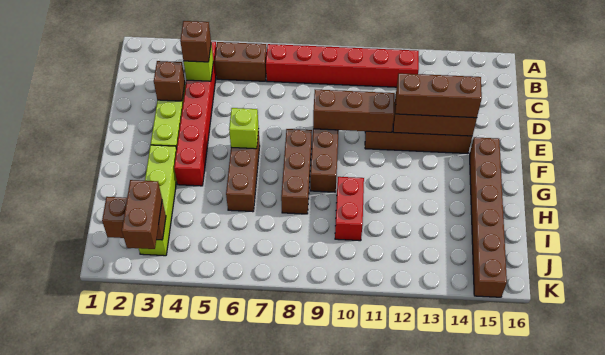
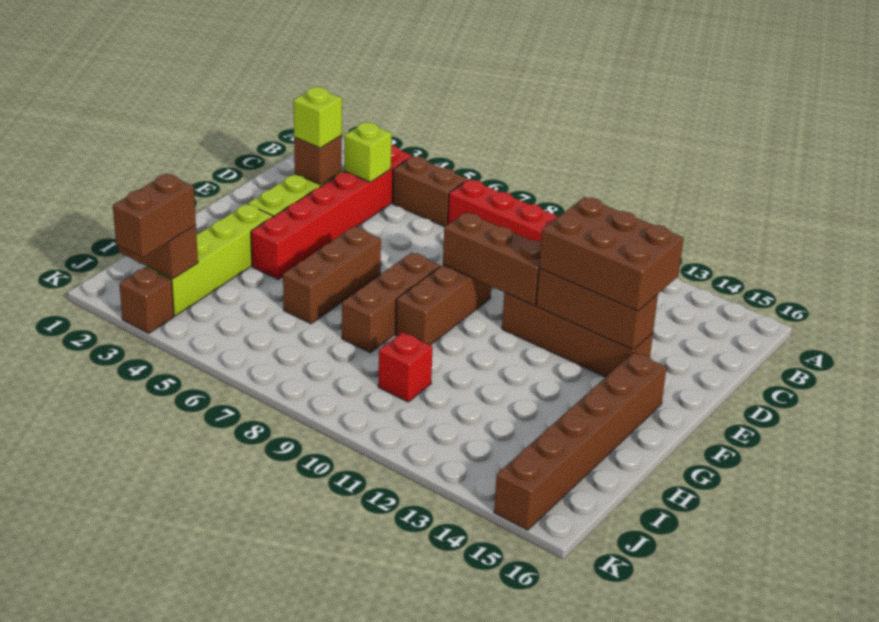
brown 1x1 brick [180,21,211,62] -> brown 1x1 brick moved to [119,267,174,333]
brown 1x3 brick [396,73,482,118] -> brown 2x3 brick [539,197,683,311]
lime 1x1 brick [229,108,259,149] -> lime 1x1 brick moved to [293,87,342,148]
red 1x2 brick [335,177,364,241] -> red 1x1 brick [378,332,433,402]

